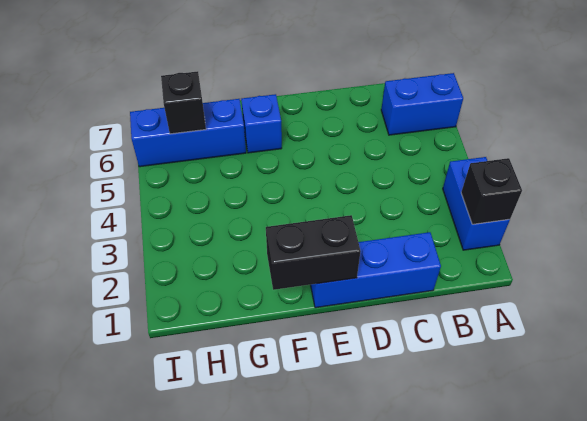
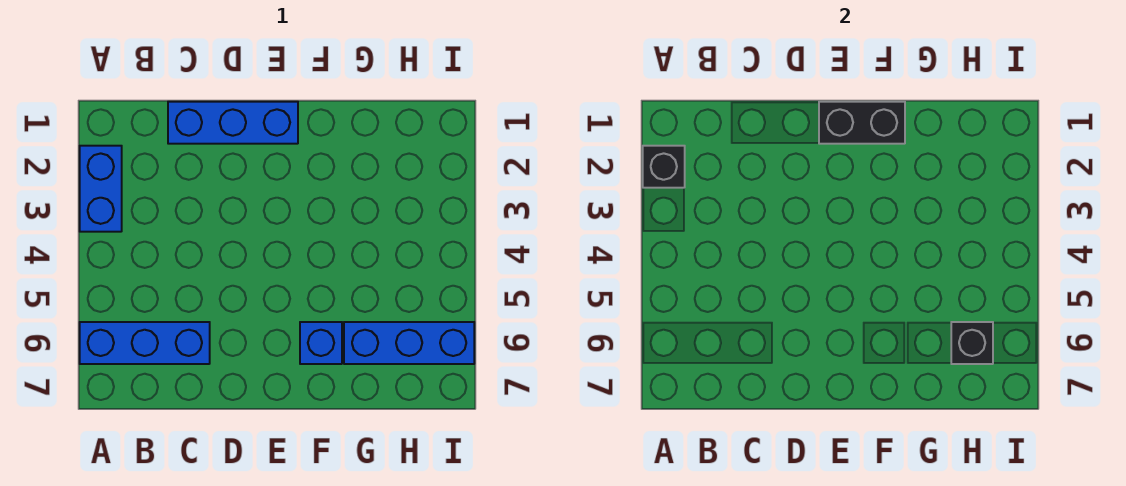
blue 1x2 brick [381,73,463,135] -> blue 1x3 brick [80,322,210,364]

